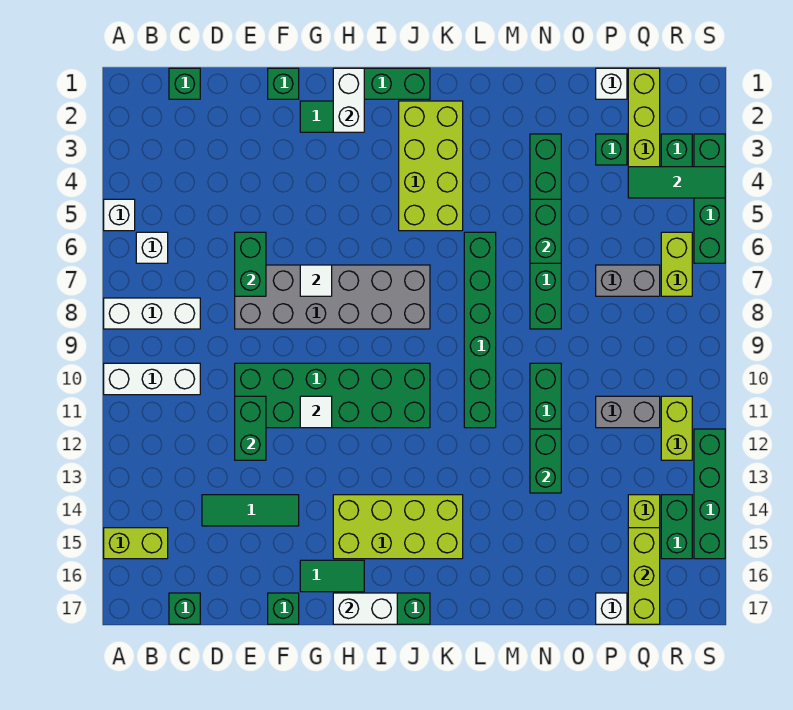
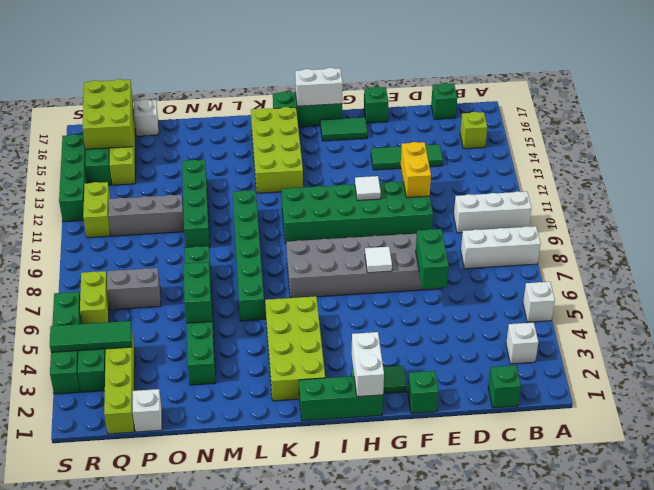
lime 1x2 brick [104,528,168,559] -> lime 1x1 brick [460,112,487,149]
white 1x1 brick [136,232,168,263] -> white 1x1 brick moved to [506,322,538,364]
green 1x2 brick [235,396,266,460] -> yellow 1x2 brick [401,142,431,198]
lime 2x4 brick [333,495,463,559] -> lime 2x4 brick turned to [251,107,303,193]
green 1x2 brick [530,429,561,493] -> none
green 1x1 brick [596,134,627,165] -> none
grey 1x2 brick [596,396,660,428] -> grey 1x3 brick [108,195,184,236]
lime 1x3 brick [628,528,660,624] -> lime 2x3 brick [82,79,133,149]

